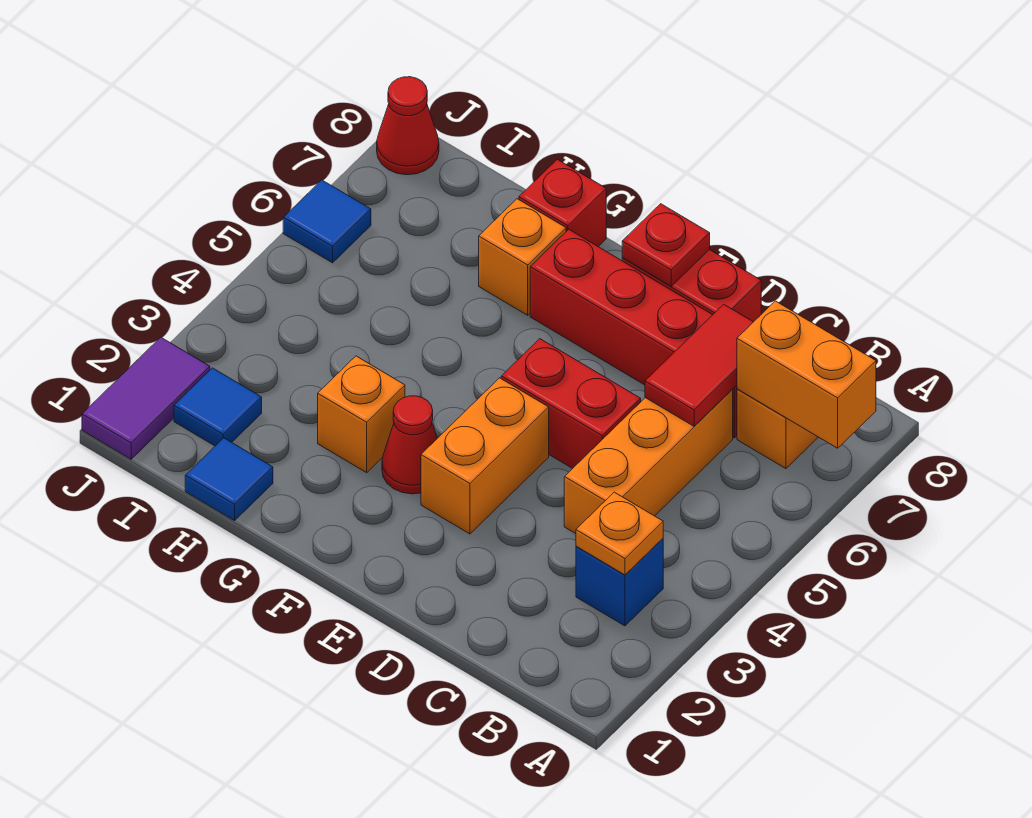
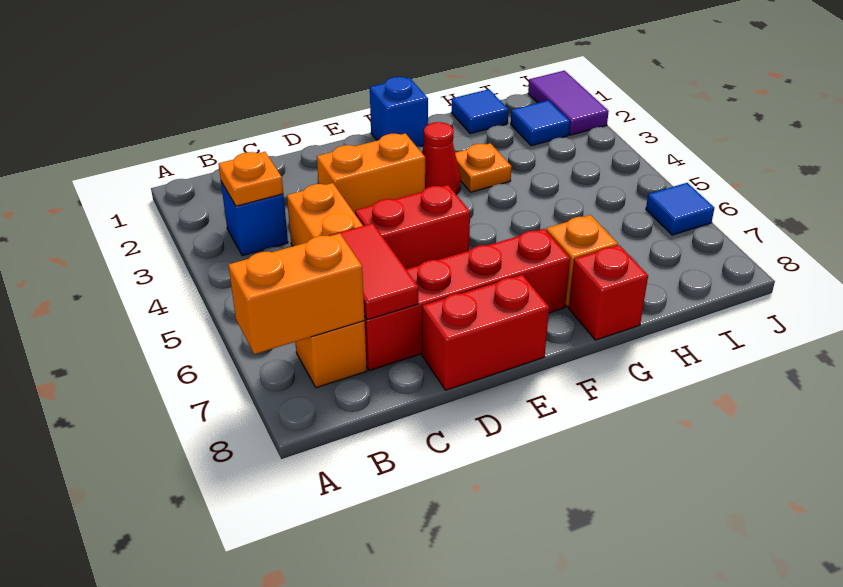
orange 1x2 brick [421,378,549,534] -> orange 1x2 brick turned to [317,133,425,214]
red 1x1 plate [622,204,710,286] -> none
none -> blue 1x1 brick [370,77,428,147]
orange 1x1 brick [318,356,405,473] -> orange 1x1 plate [455,143,511,192]
red 1x1 cone [377,77,439,175] -> none

